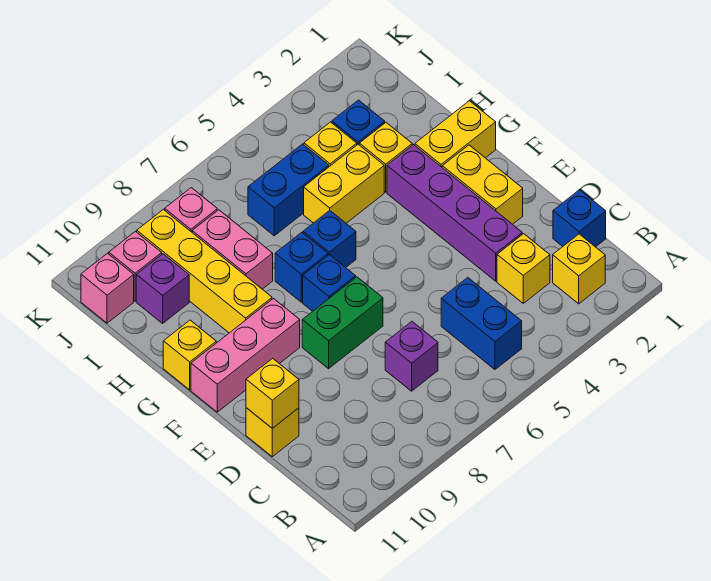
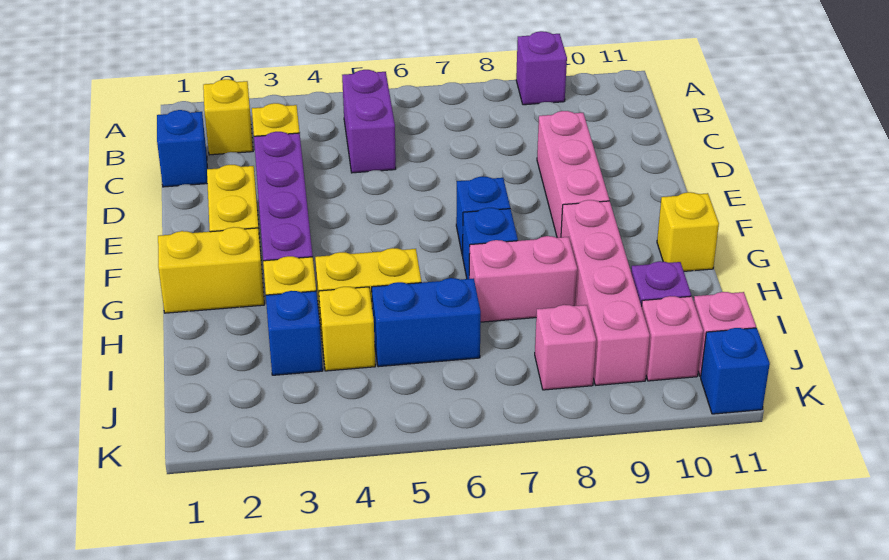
blue 1x2 brick [441,278,522,369] -> purple 1x2 brick [342,70,396,173]
purple 1x1 brick [385,322,438,391] -> purple 1x1 brick moved to [516,31,567,105]
yellow 1x1 brick [246,408,299,457] -> none
yellow 1x1 brick [246,358,299,428] -> none
green 1x2 brick [302,277,383,369] -> none
pink 1x3 brick [191,299,300,412] -> pink 1x3 brick turned to [537,111,609,238]
blue 1x1 brick [303,210,356,268] -> blue 1x1 brick moved to [701,328,770,414]
yellow 1x4 brick [137,209,272,333] -> pink 1x4 brick [561,200,650,385]
pink 1x2 brick [192,210,273,289] -> pink 1x2 brick turned to [469,236,577,322]

